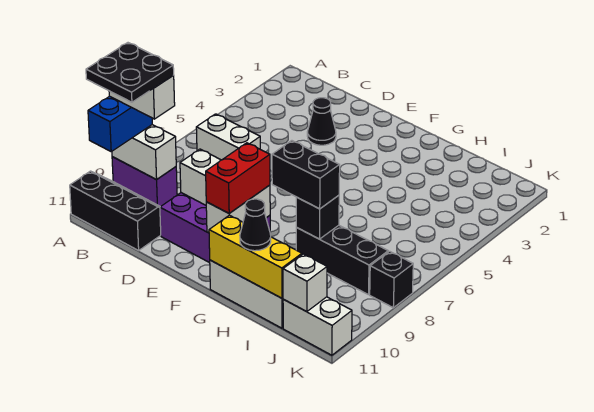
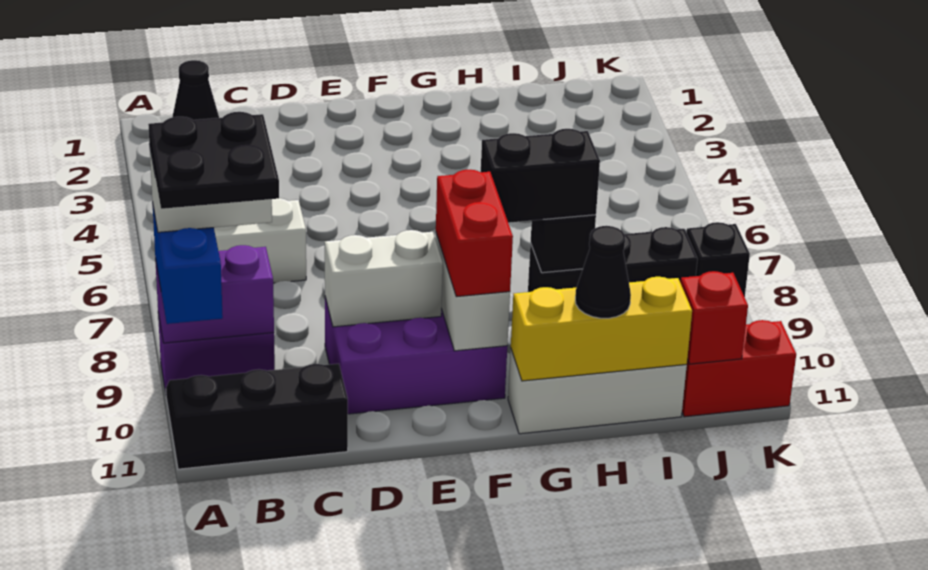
white 1x2 brick [112,125,176,180] -> purple 1x2 brick [155,245,274,343]
black 1x1 cone [307,98,336,145] -> black 1x1 cone moved to [173,60,219,120]
white 1x2 brick [283,297,352,355] -> red 1x2 brick [682,320,796,417]
white 1x1 brick [283,254,327,312] -> red 1x1 brick [680,271,748,364]

